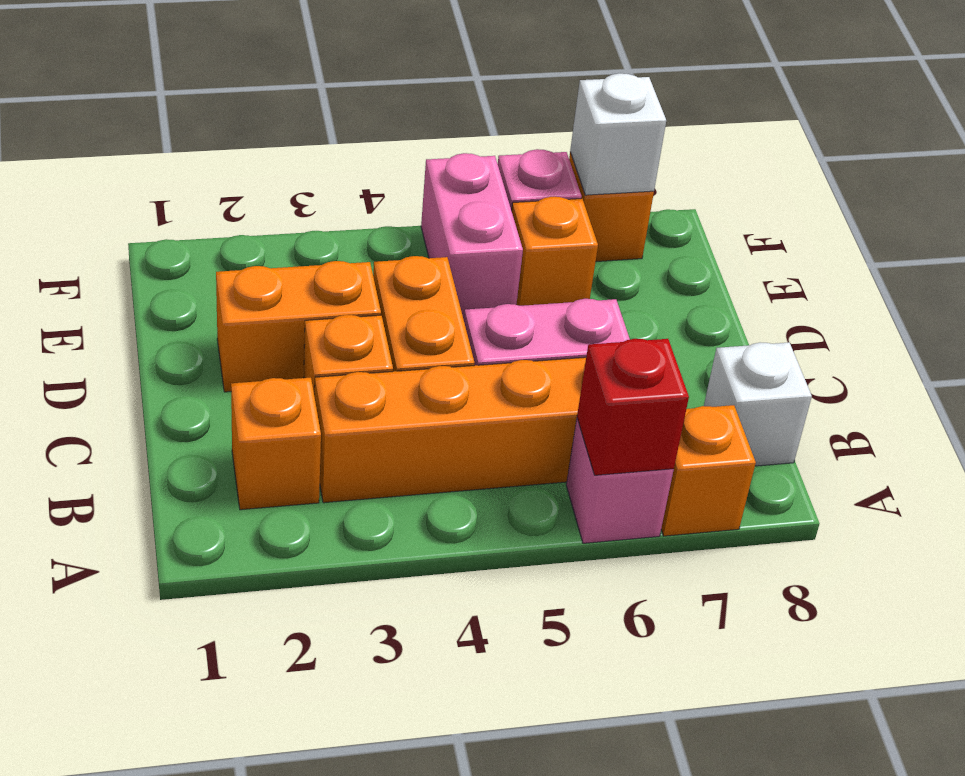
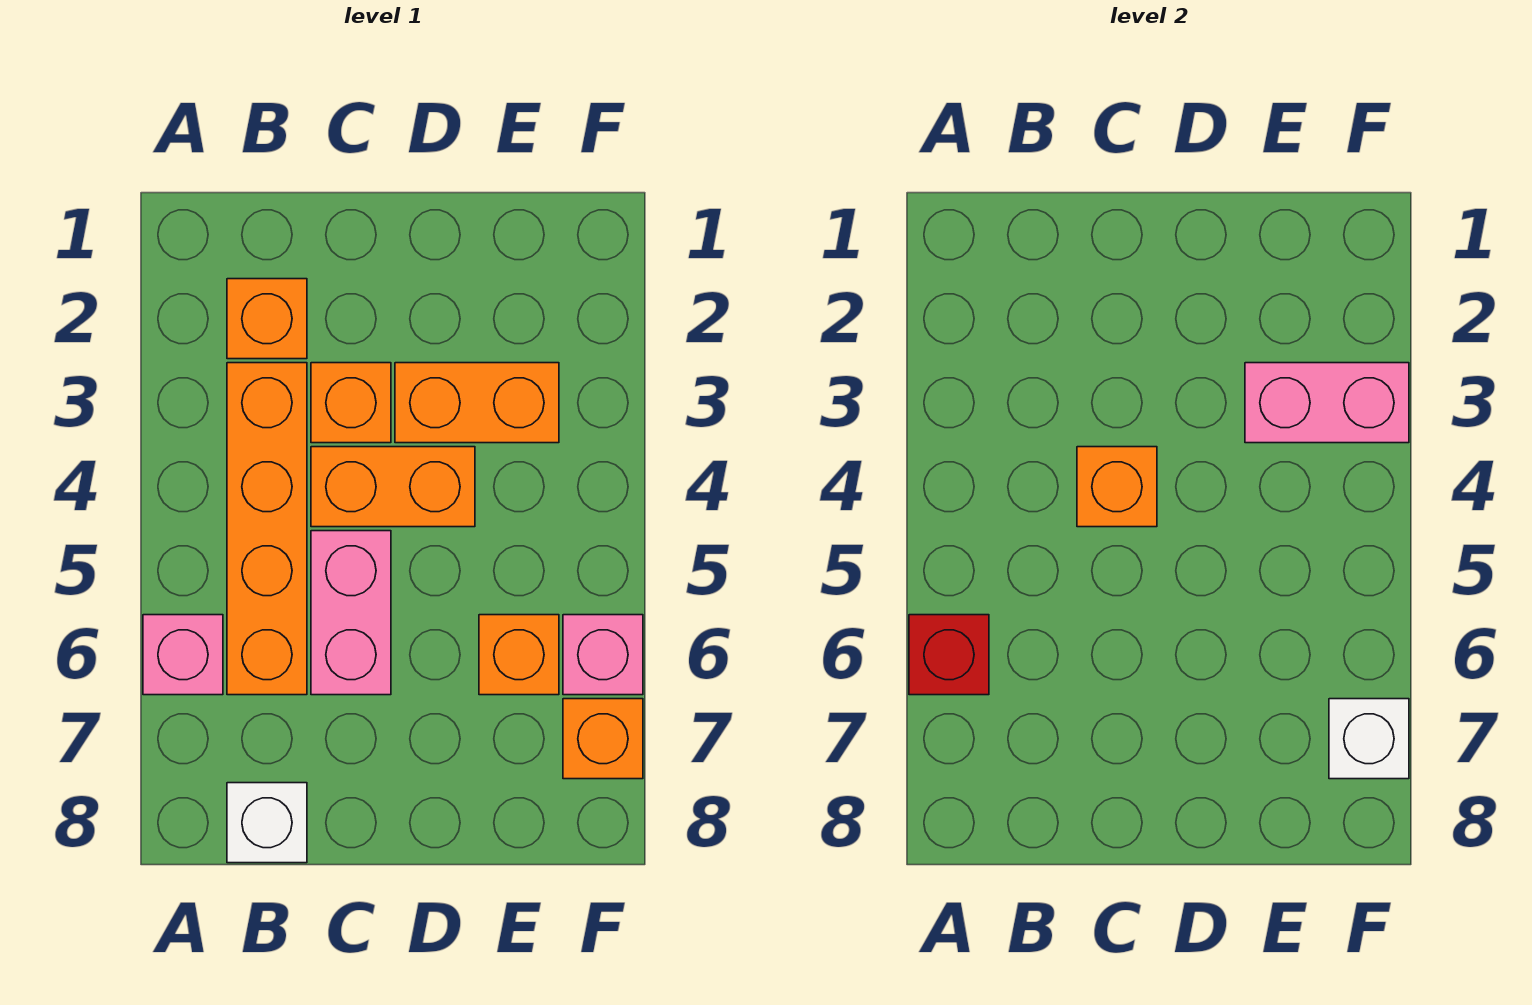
orange 1x1 brick [661,405,756,536] -> orange 1x1 brick moved to [1077,447,1157,527]
orange 1x2 brick [216,261,381,392] -> orange 1x2 brick turned to [395,363,559,443]
pink 1x2 brick [421,153,523,319] -> pink 1x2 brick moved to [1245,363,1409,443]

